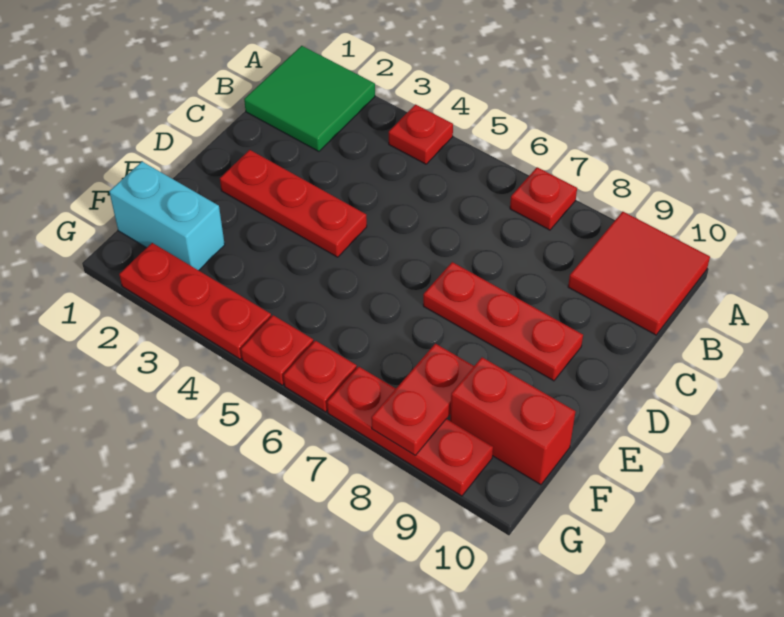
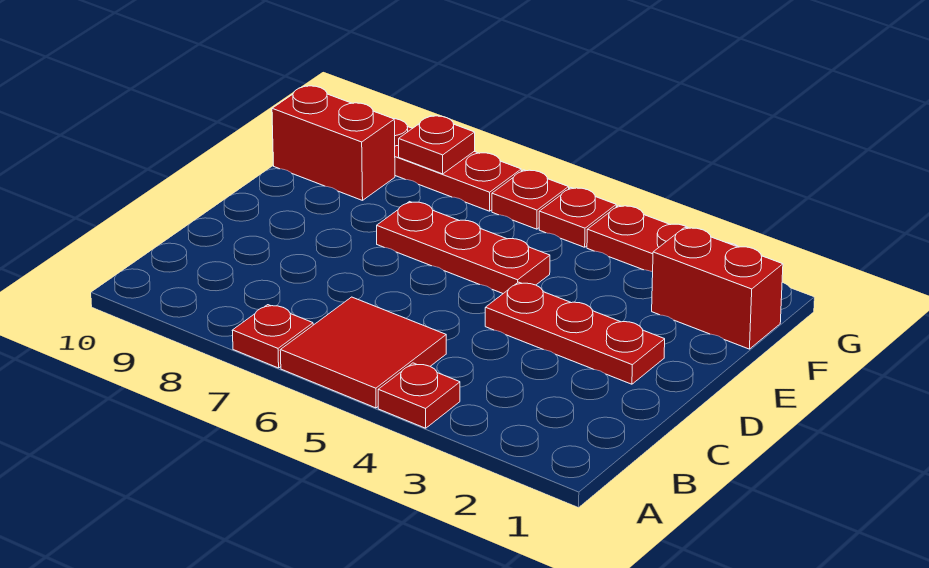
green 2x2 tile [244,46,375,151] -> none
red 2x2 tile [568,212,710,335] -> red 2x2 tile moved to [280,297,446,408]
red 1x3 plate [423,262,583,381] -> red 1x3 plate moved to [377,202,550,293]
cyan 1x2 brick [109,162,225,270] -> red 1x2 brick [652,227,783,349]
red 1x2 plate [371,344,474,455] -> red 1x1 plate [399,116,475,174]

